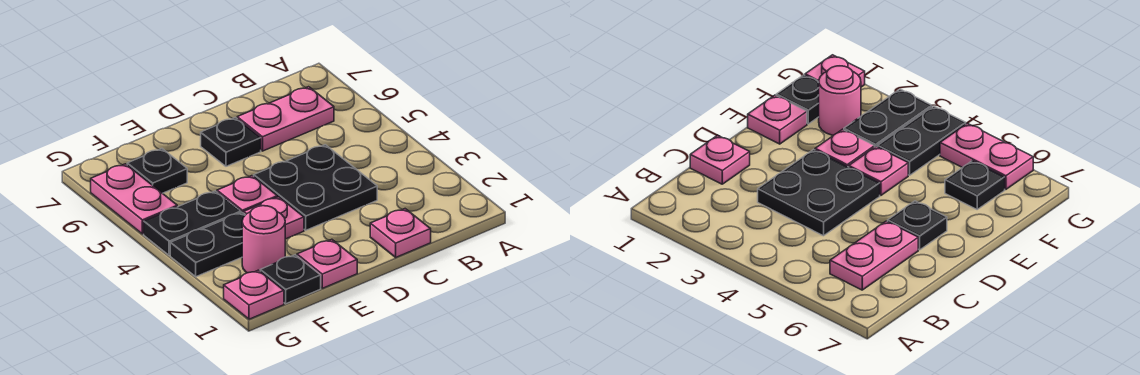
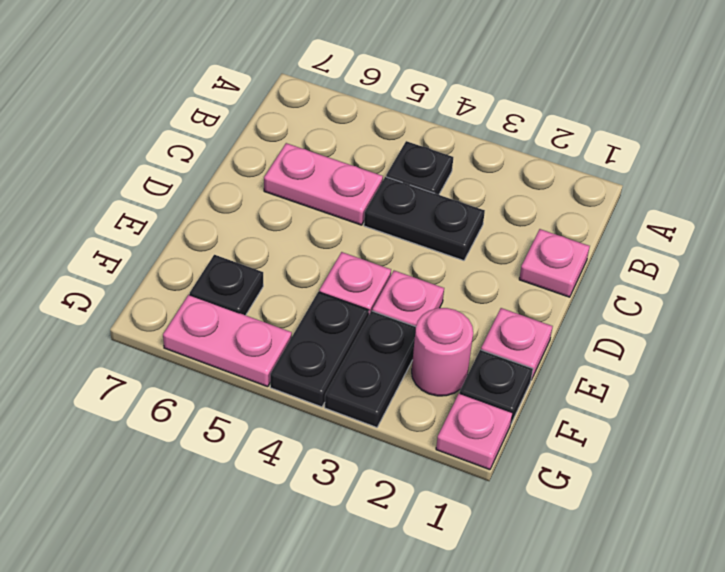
pink 1x2 plate [237,87,334,151] -> pink 1x2 plate turned to [264,143,383,225]
black 2x2 plate [254,145,377,230] -> black 1x2 plate [364,177,485,261]
black 1x1 plate [201,118,261,166] -> black 1x1 plate moved to [386,141,453,195]

